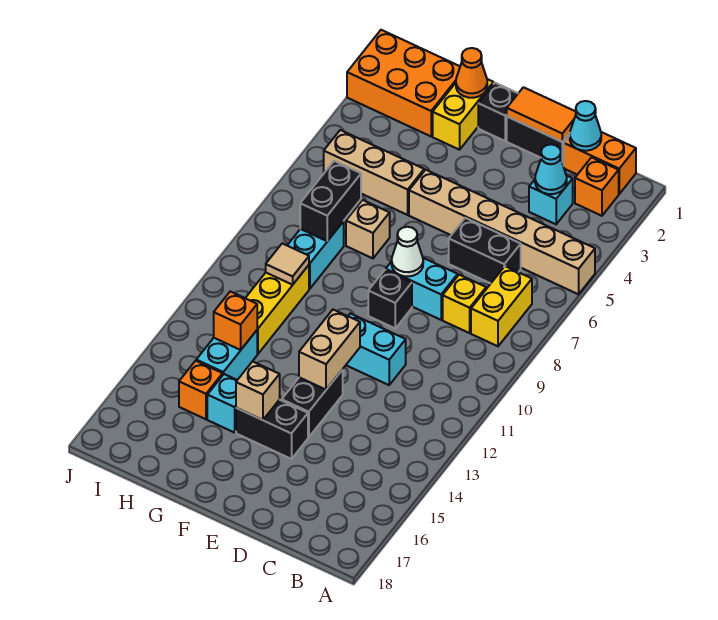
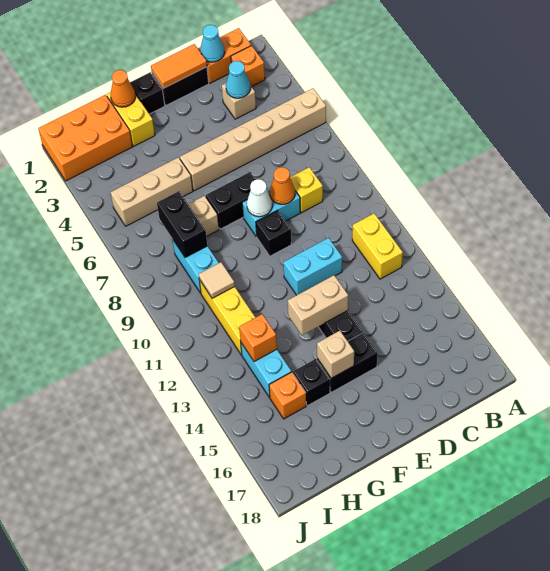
yellow 1x2 brick [471,266,532,346] -> yellow 1x2 brick moved to [352,214,403,279]
cyan 1x1 brick [529,175,573,224] -> tan 1x1 brick [222,83,256,119]
black 1x2 brick [449,218,521,283] -> black 1x2 brick moved to [206,172,256,229]
none -> orange 1x1 cone [270,167,295,204]
tan 1x2 brick [299,310,360,390] -> tan 1x2 brick turned to [288,275,348,335]
cyan 1x1 brick [207,374,237,433] -> black 1x1 brick [293,359,330,406]

